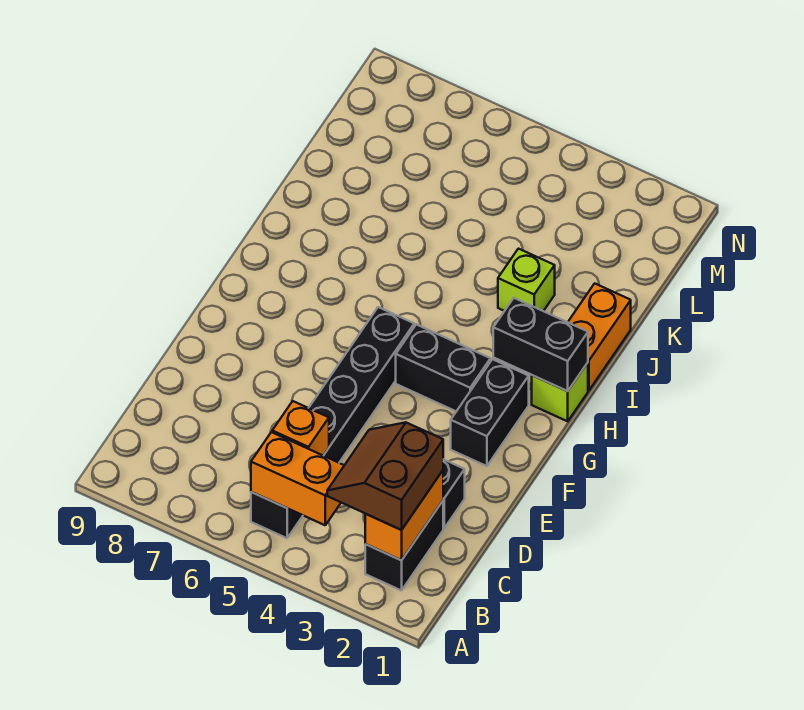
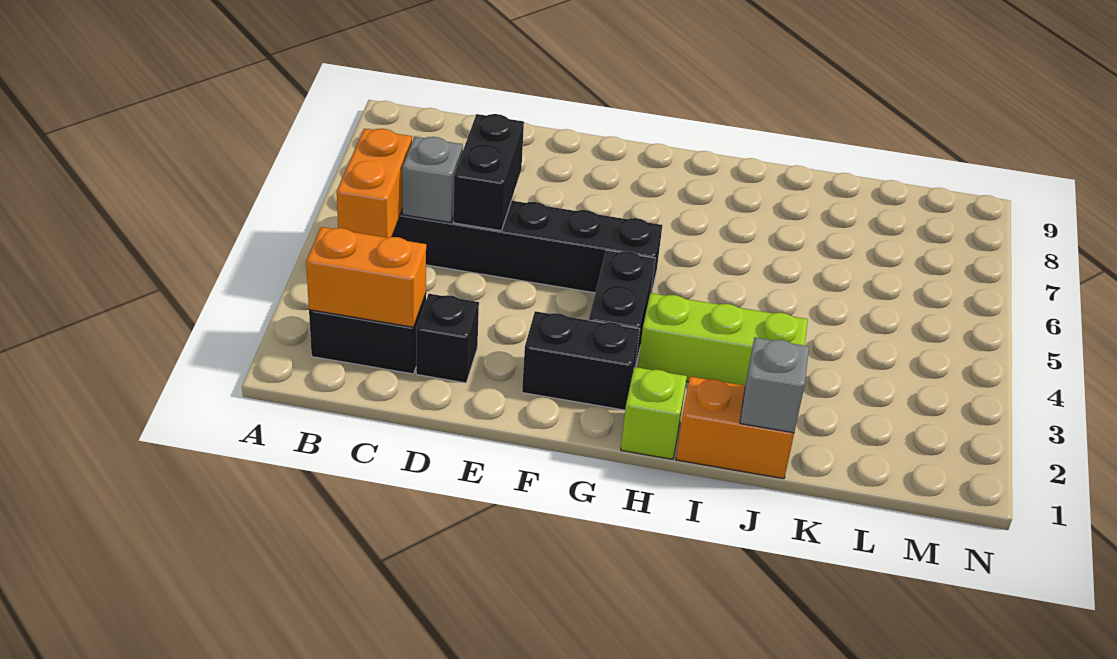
brown 2x2 slope [327,422,443,530] -> none
orange 1x1 brick [272,401,329,456] -> grey 1x1 brick [402,137,463,223]
black 1x2 brick [493,298,588,391] -> black 1x2 brick moved to [453,114,524,231]
none -> grey 1x1 brick [740,337,809,433]
lime 1x1 brick [498,249,555,311] -> lime 1x3 brick [638,293,808,386]

